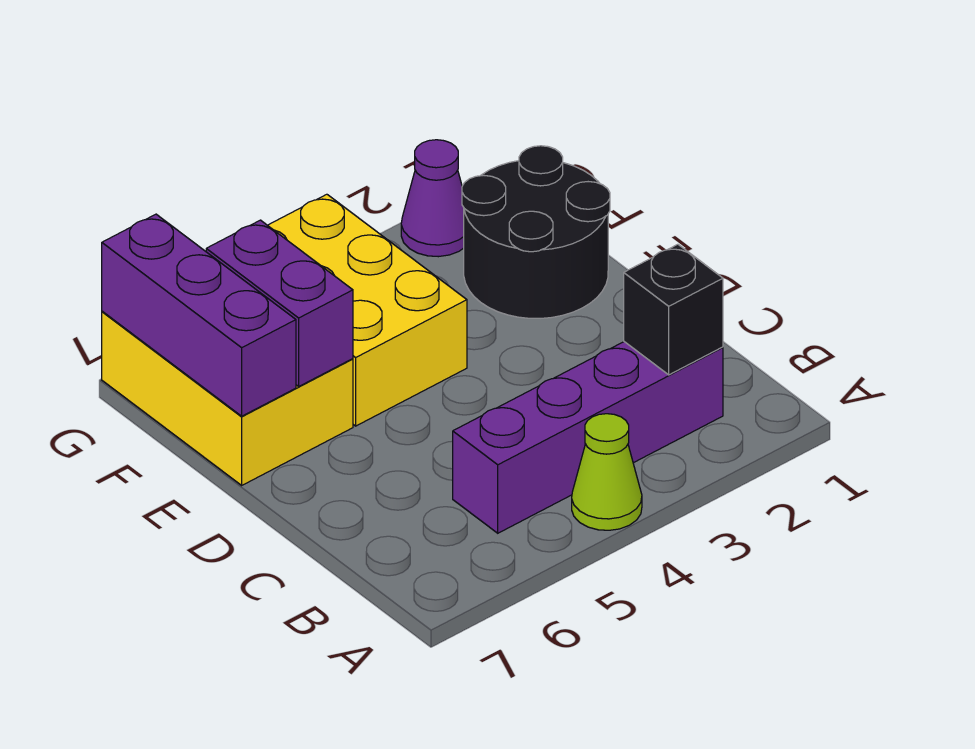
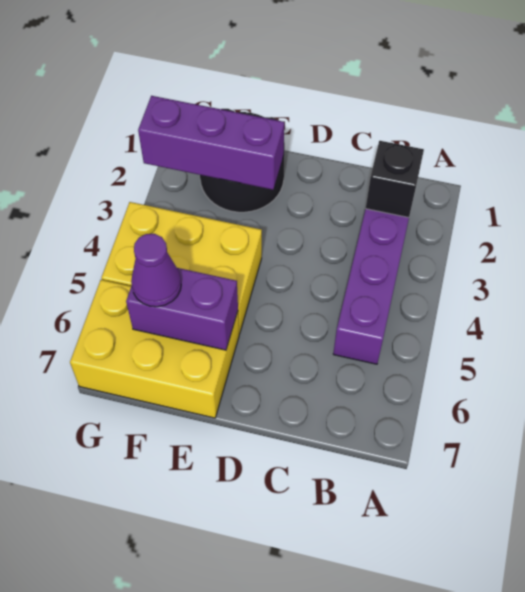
lime 1x1 cone [572,414,642,530] -> none
purple 1x3 brick [102,214,296,416] -> purple 1x3 brick moved to [138,96,284,190]
purple 1x1 cone [401,140,464,257] -> purple 1x1 cone moved to [131,234,181,307]

